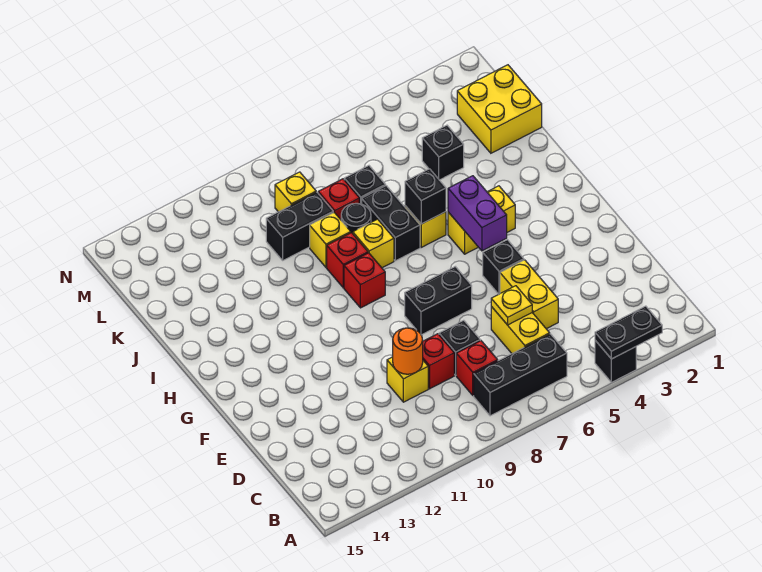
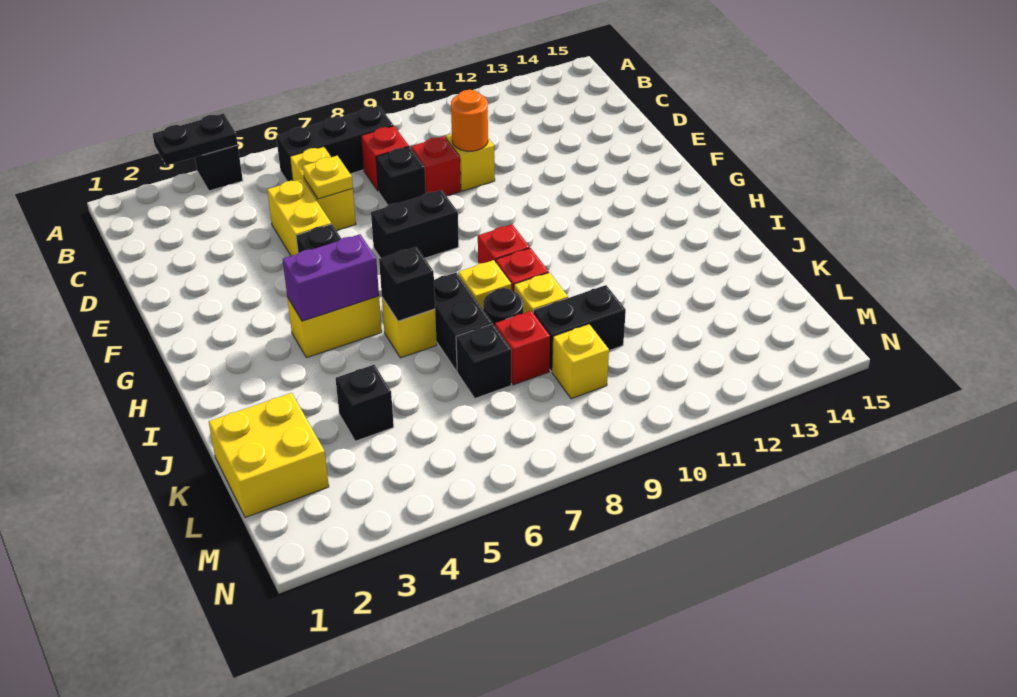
purple 1x2 brick [448,176,507,251] -> purple 1x2 brick turned to [283,234,379,321]

